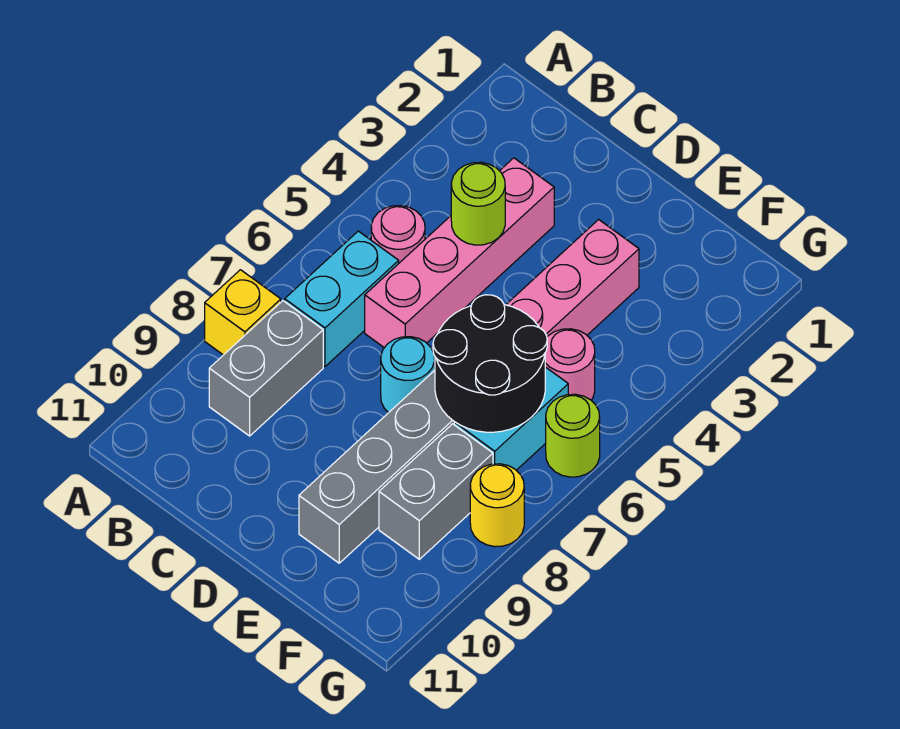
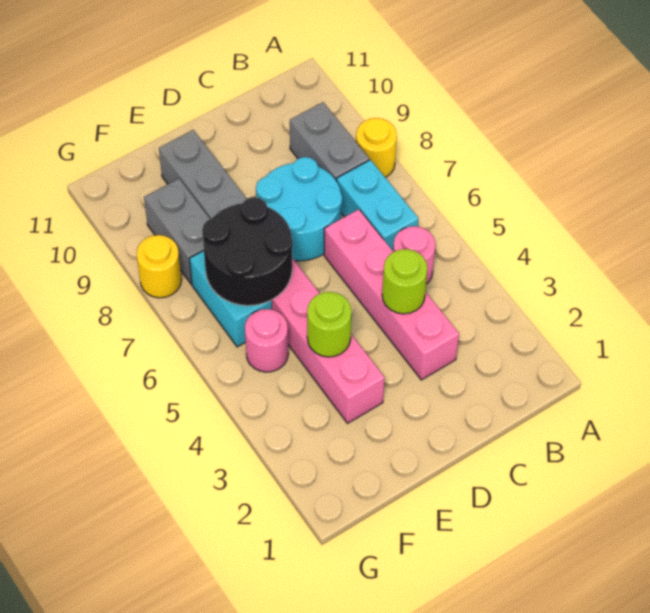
yellow 1x1 brick [205,270,281,355] -> yellow 1x1 round brick [356,118,397,177]
cyan 1x1 round brick [381,337,435,413] -> cyan 2x2 round brick [256,157,342,261]
lime 1x1 round brick [546,394,600,477] -> lime 1x1 round brick moved to [307,292,351,357]

